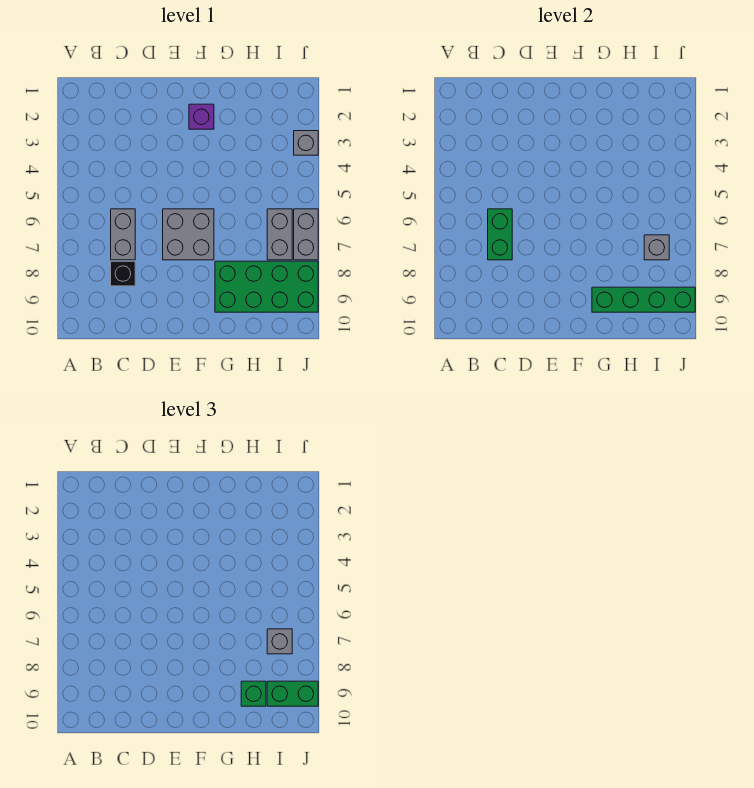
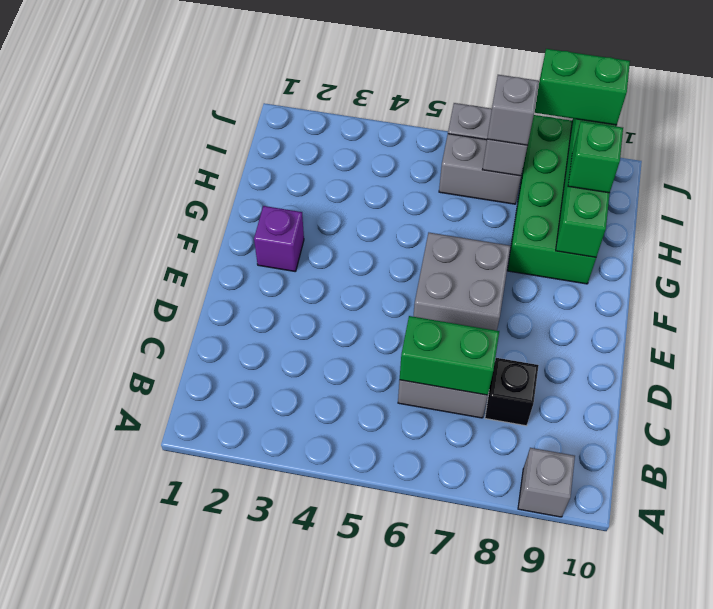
green 1x2 brick [267,681,318,706] -> green 1x2 brick turned to [535,49,630,125]
grey 1x1 brick [294,131,318,155] -> grey 1x1 brick moved to [518,448,575,517]

